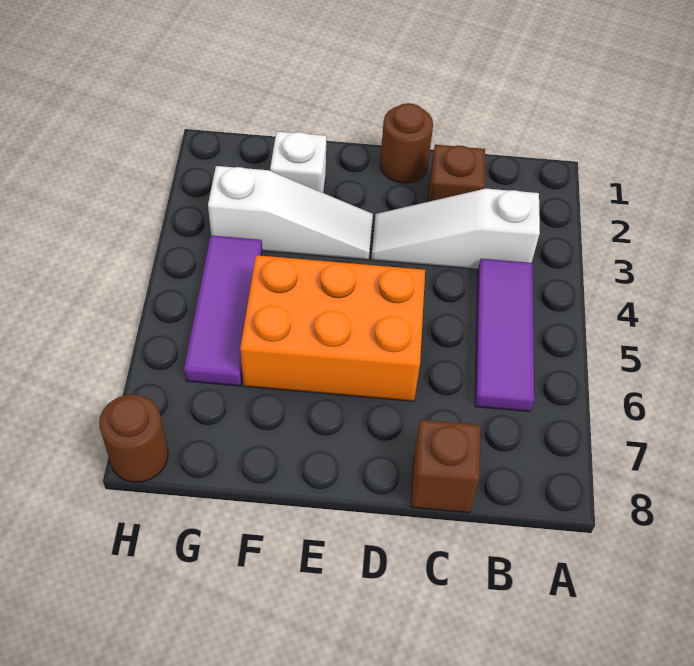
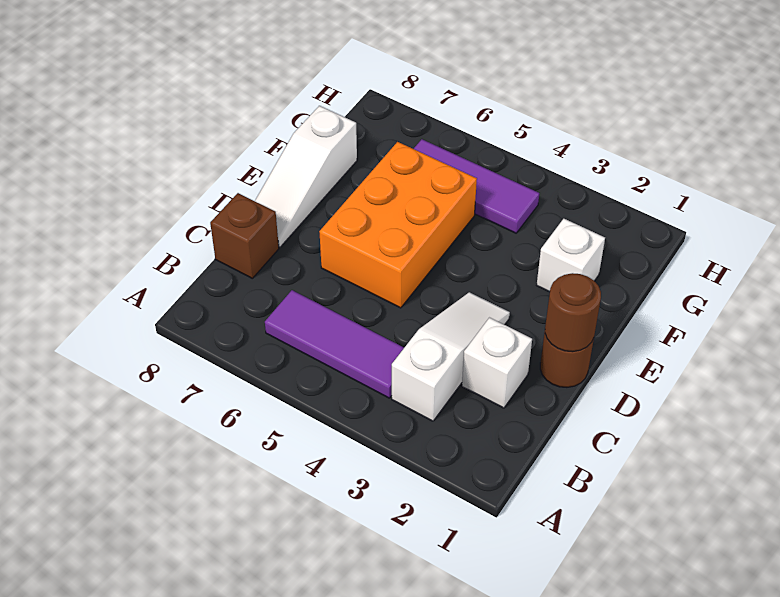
brown 1x1 brick [428,145,485,202] -> white 1x1 brick [462,318,532,408]
white 1x3 slope [208,166,373,260] -> white 1x3 slope moved to [255,106,357,247]
brown 1x1 round brick [99,394,168,482] -> brown 1x1 round brick moved to [545,273,601,352]

